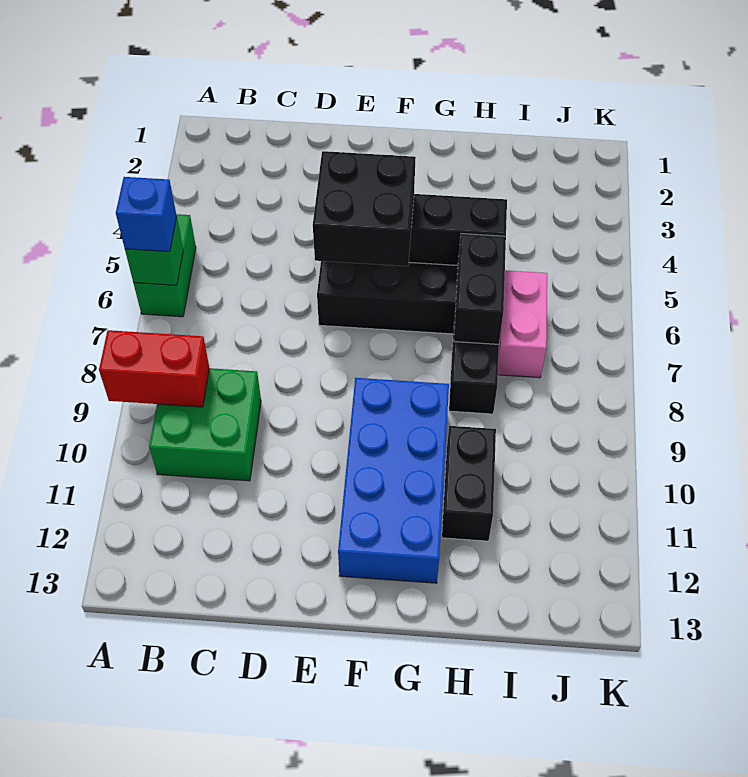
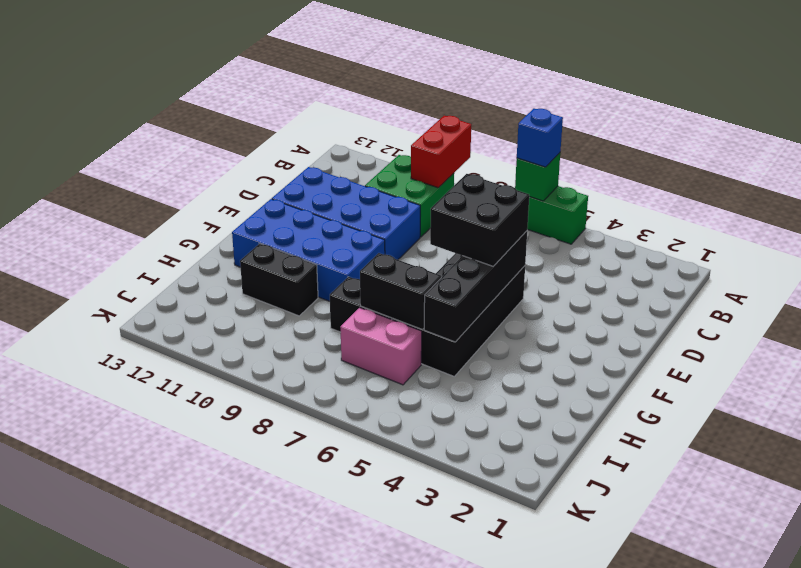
none -> blue 2x4 brick [272,167,420,260]

